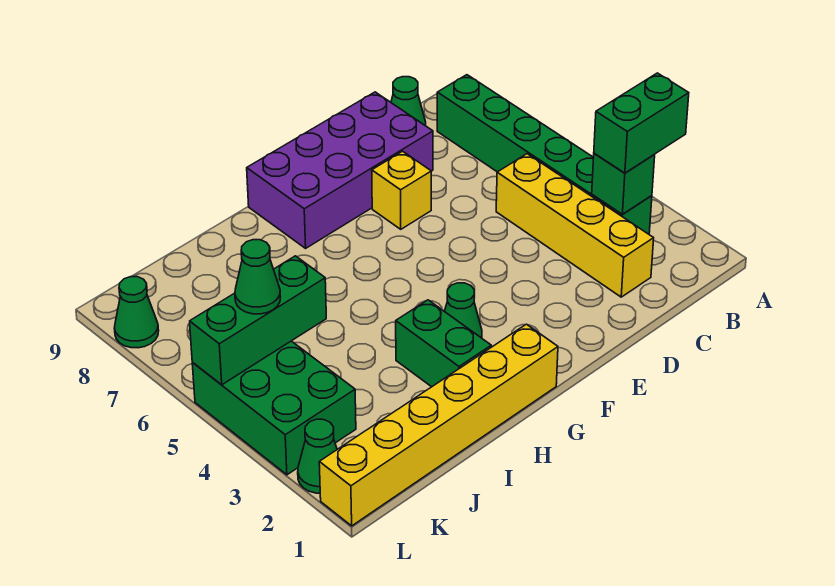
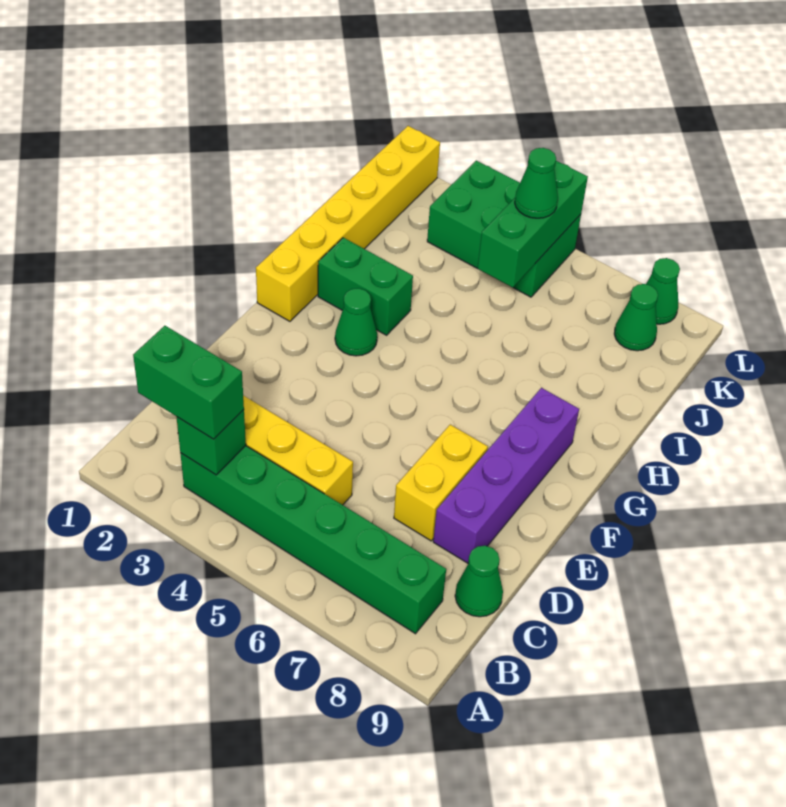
green 1x2 brick [594,73,689,173] -> green 1x2 brick turned to [133,326,244,439]
purple 2x4 brick [247,92,433,248] -> purple 1x4 brick [433,388,579,563]
yellow 1x1 brick [372,151,431,229] -> yellow 1x2 brick [394,425,488,541]
green 1x1 cone [298,419,337,493] -> green 1x1 cone moved to [614,284,658,351]

